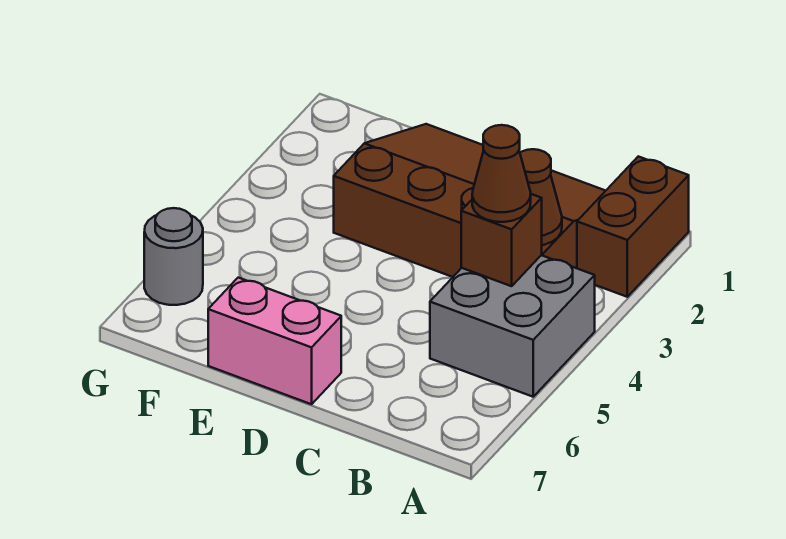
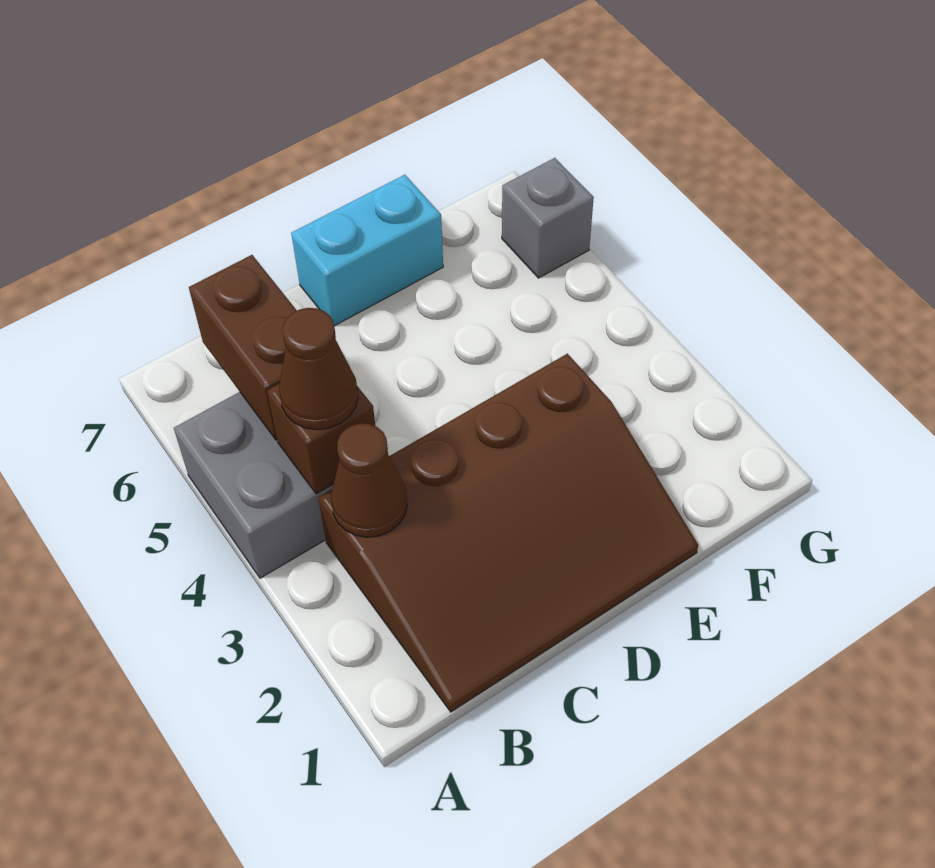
brown 1x2 brick [577,156,689,297] -> brown 1x2 brick moved to [189,255,297,440]
pink 1x2 brick [208,278,341,404] -> cyan 1x2 brick [291,175,443,326]
grey 1x1 round brick [144,208,203,305] -> grey 1x1 brick [502,158,594,278]

